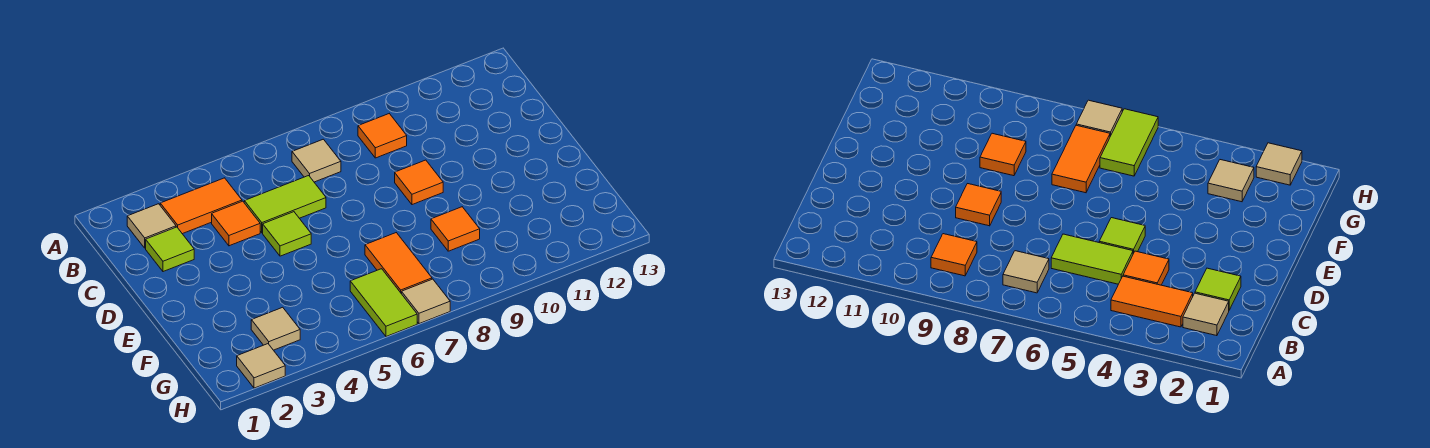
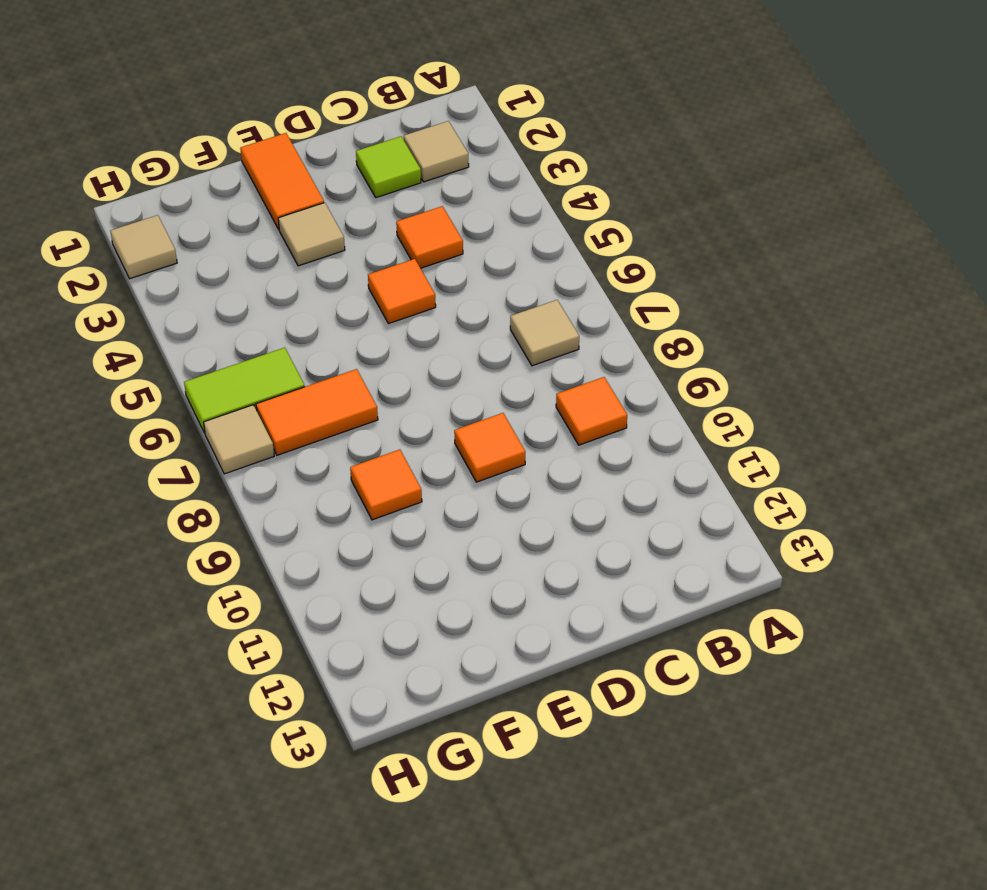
orange 1x2 tile [160,178,242,234] -> orange 1x2 tile moved to [240,133,324,229]
lime 1x2 tile [244,176,326,233] -> none
lime 1x1 tile [263,212,311,256] -> orange 1x1 tile [368,259,436,324]
tan 1x1 tile [251,307,300,350] -> tan 1x1 tile moved to [278,203,345,266]

